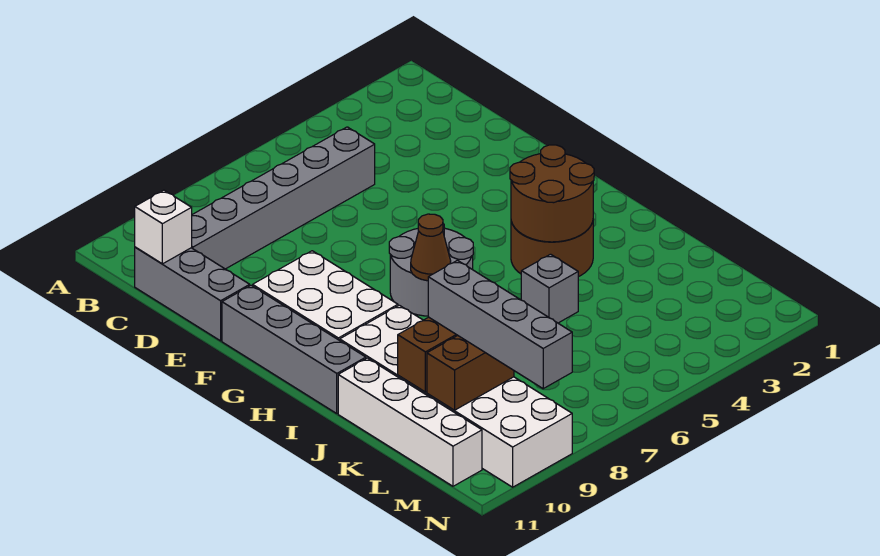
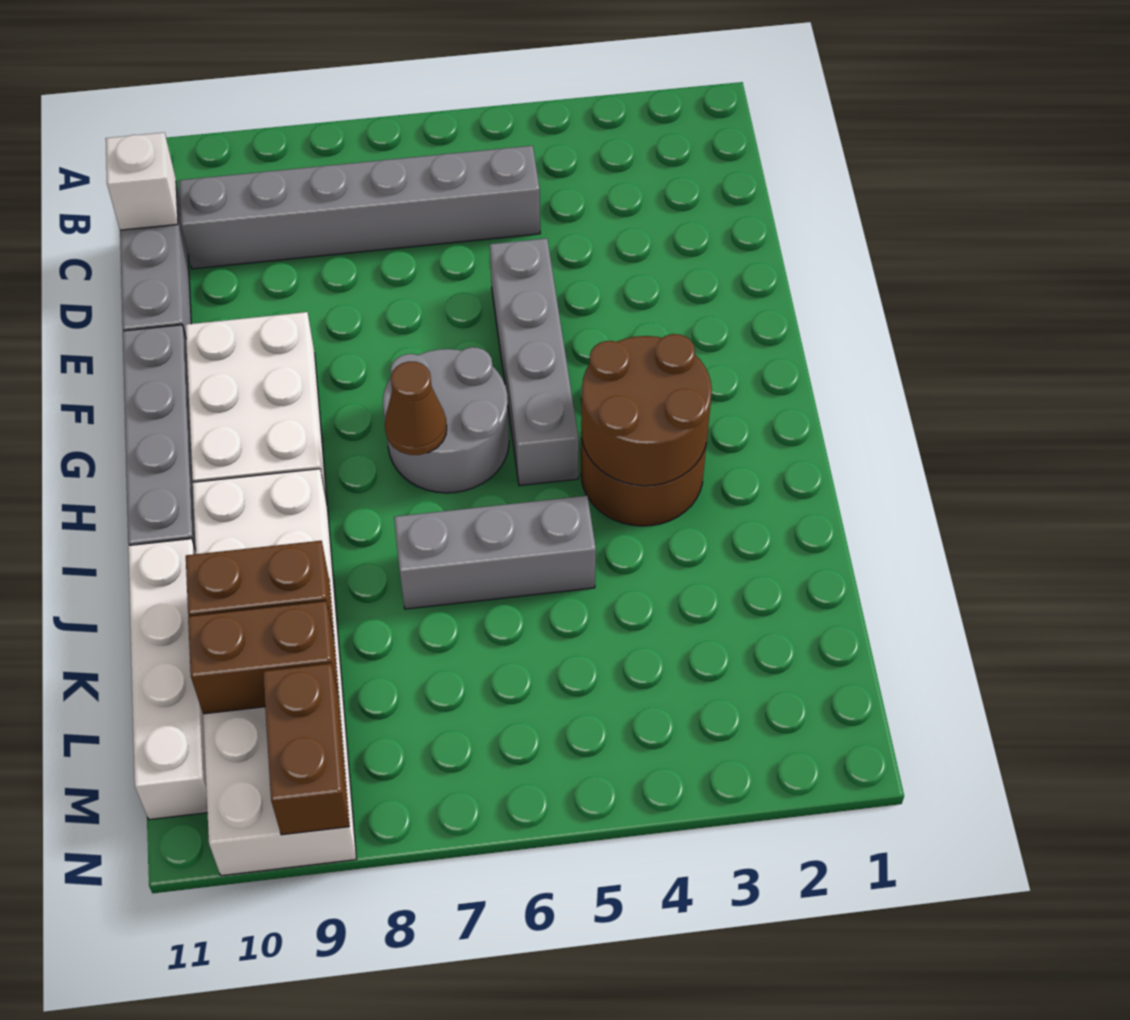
grey 1x1 brick [521,254,578,323] -> grey 1x3 brick [394,496,596,609]
grey 1x4 brick [428,260,572,389] -> grey 1x4 brick moved to [490,238,579,486]
none -> brown 1x2 brick [263,664,349,835]

